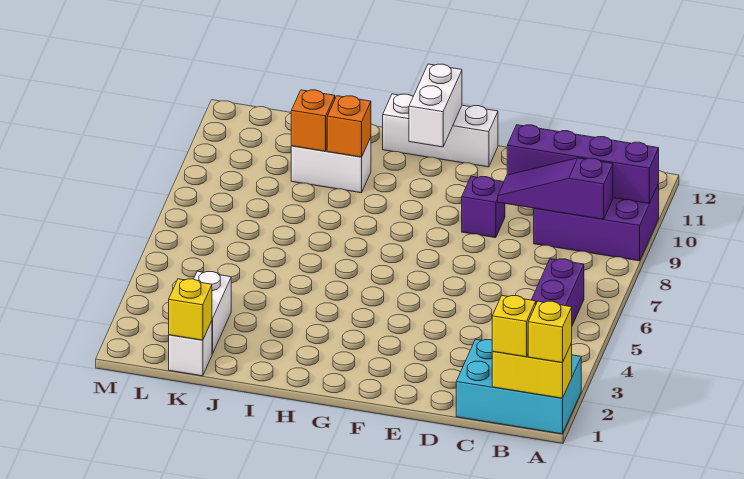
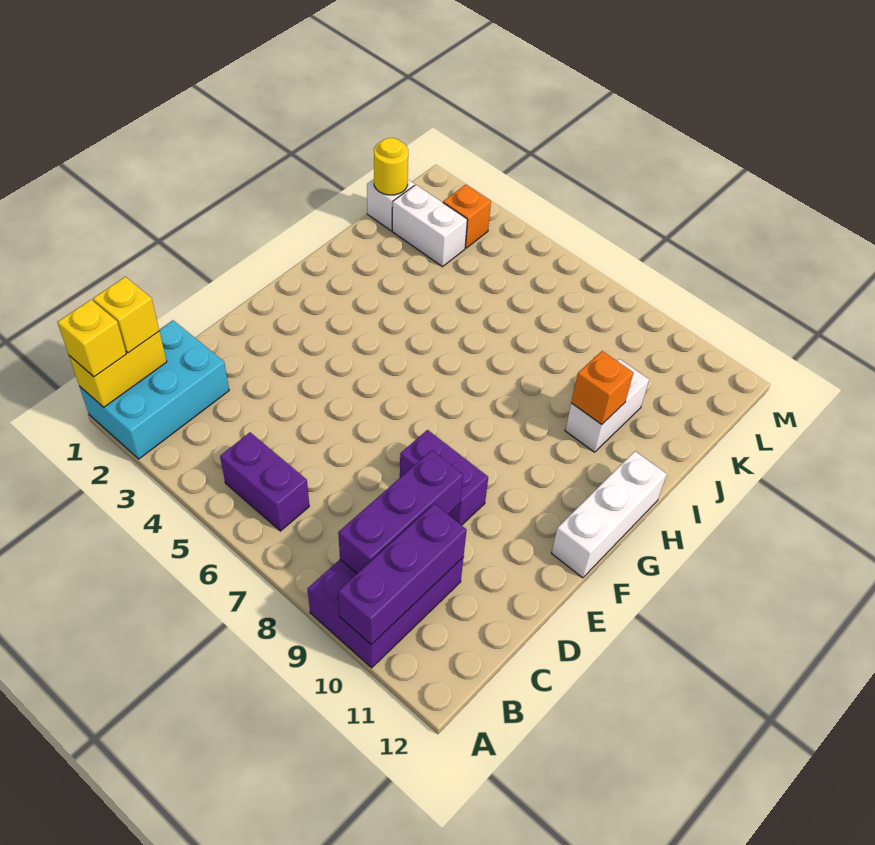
purple 1x4 brick [507,125,659,203] -> purple 1x3 brick [338,504,467,645]
purple 1x3 slope [498,158,613,219] -> purple 1x3 brick [338,450,463,573]
purple 1x1 brick [462,176,505,238] -> purple 1x2 brick [400,430,488,525]
white 1x2 brick [409,64,462,147] -> none
orange 1x1 brick [291,90,335,151] -> orange 1x1 brick moved to [443,185,491,248]
yellow 1x1 brick [169,279,212,340] -> yellow 1x1 round brick [374,138,408,195]

